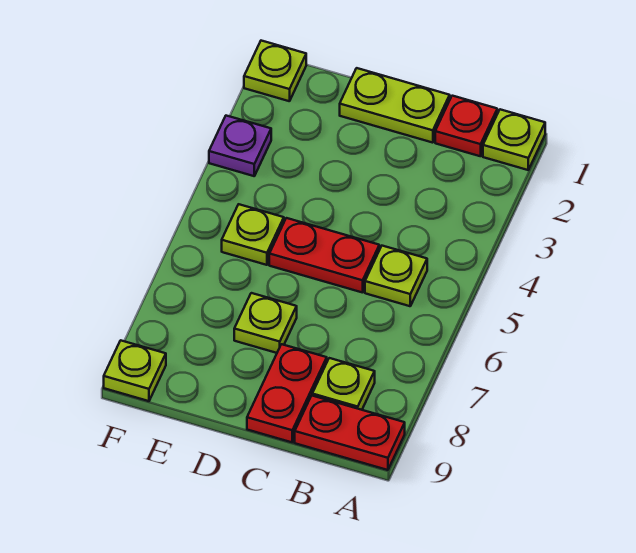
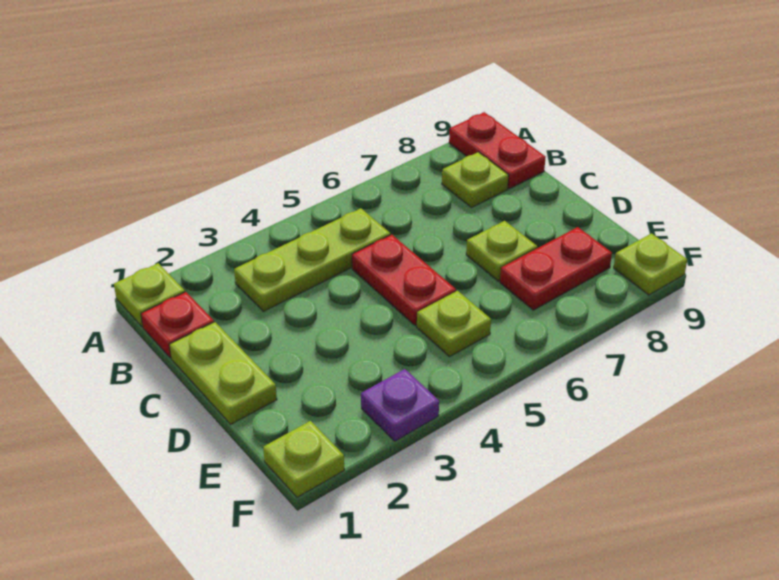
lime 1x1 plate [365,246,427,306] -> lime 1x3 plate [234,208,390,311]
red 1x2 plate [247,344,327,442] -> red 1x2 plate moved to [500,227,612,310]

